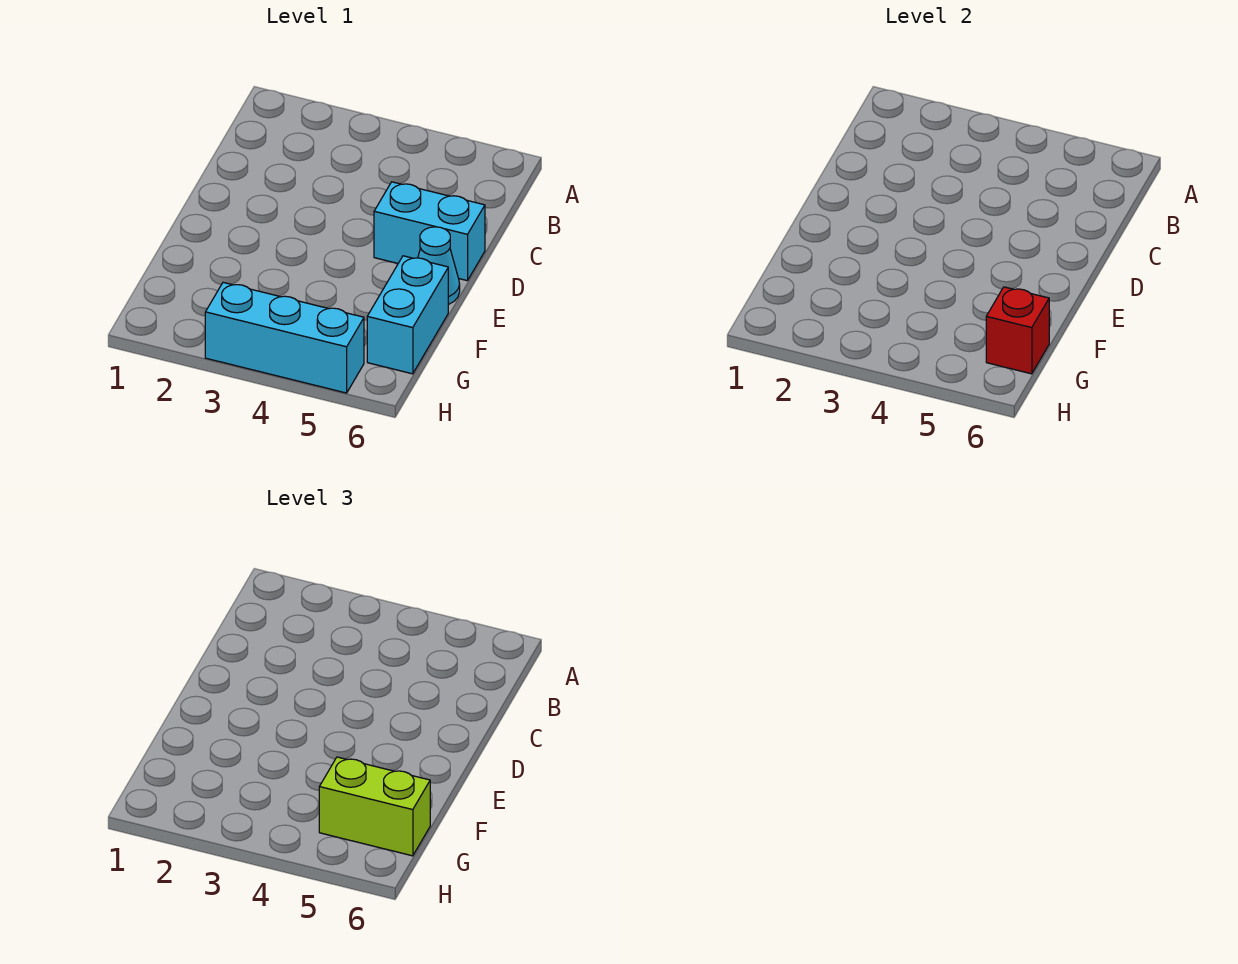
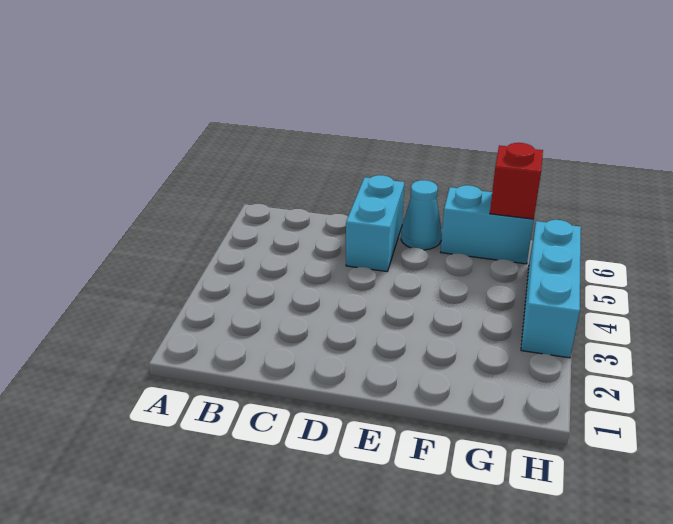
lime 1x2 brick [319,757,430,856] -> none

